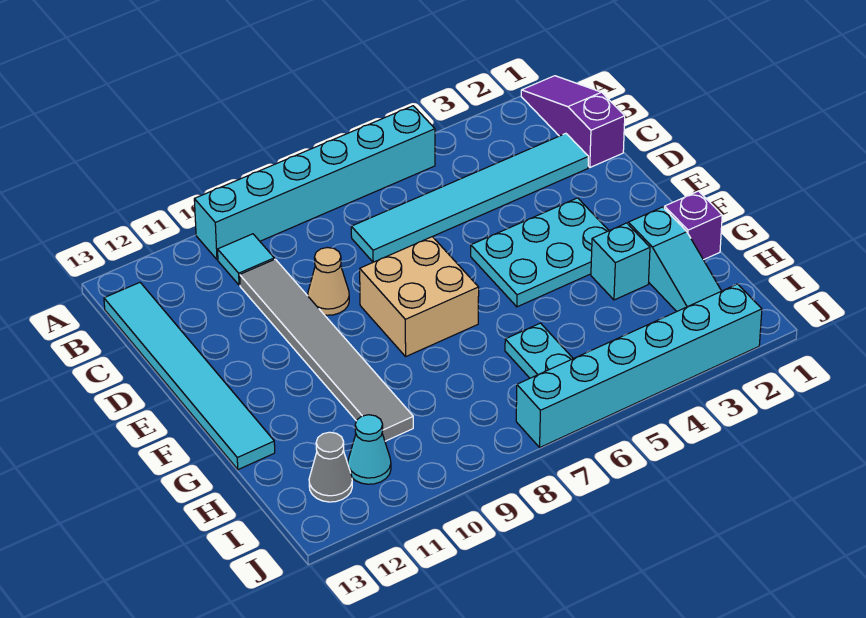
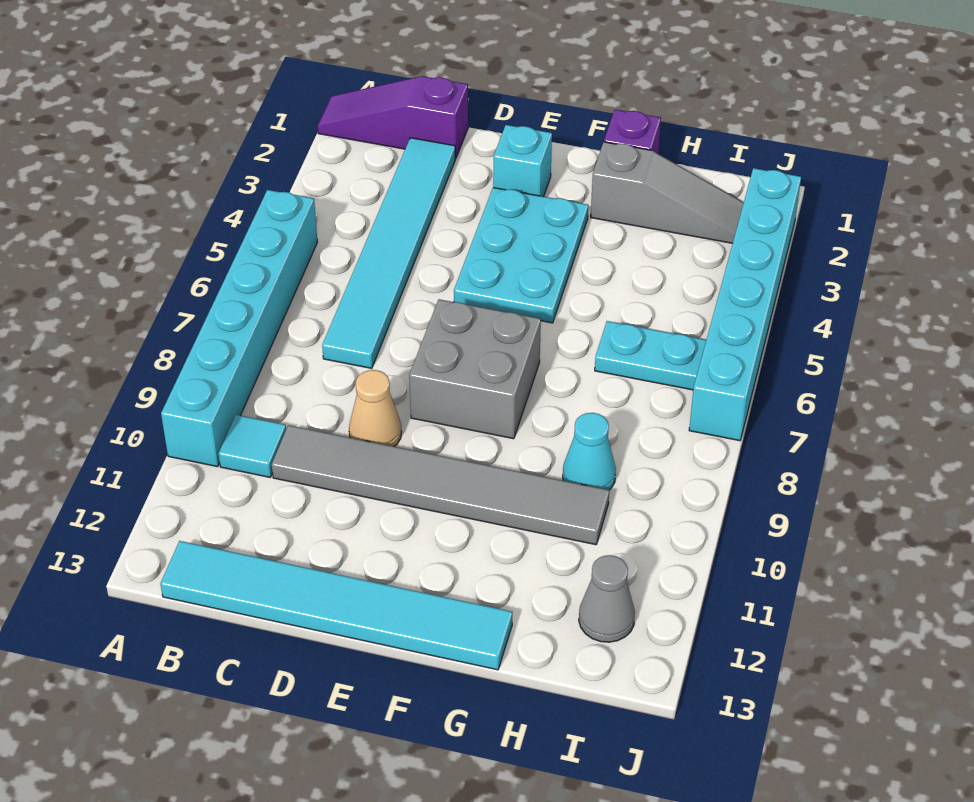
tan 2x2 brick [360,237,479,356] -> grey 2x2 brick [409,299,541,439]
cyan 1x3 slope [628,207,721,311] -> grey 1x3 slope [591,142,744,243]
cyan 1x1 brick [591,223,650,300] -> cyan 1x1 brick moved to [493,125,552,197]
cyan 1x1 cone [348,415,391,484] -> cyan 1x1 cone moved to [563,413,616,490]

